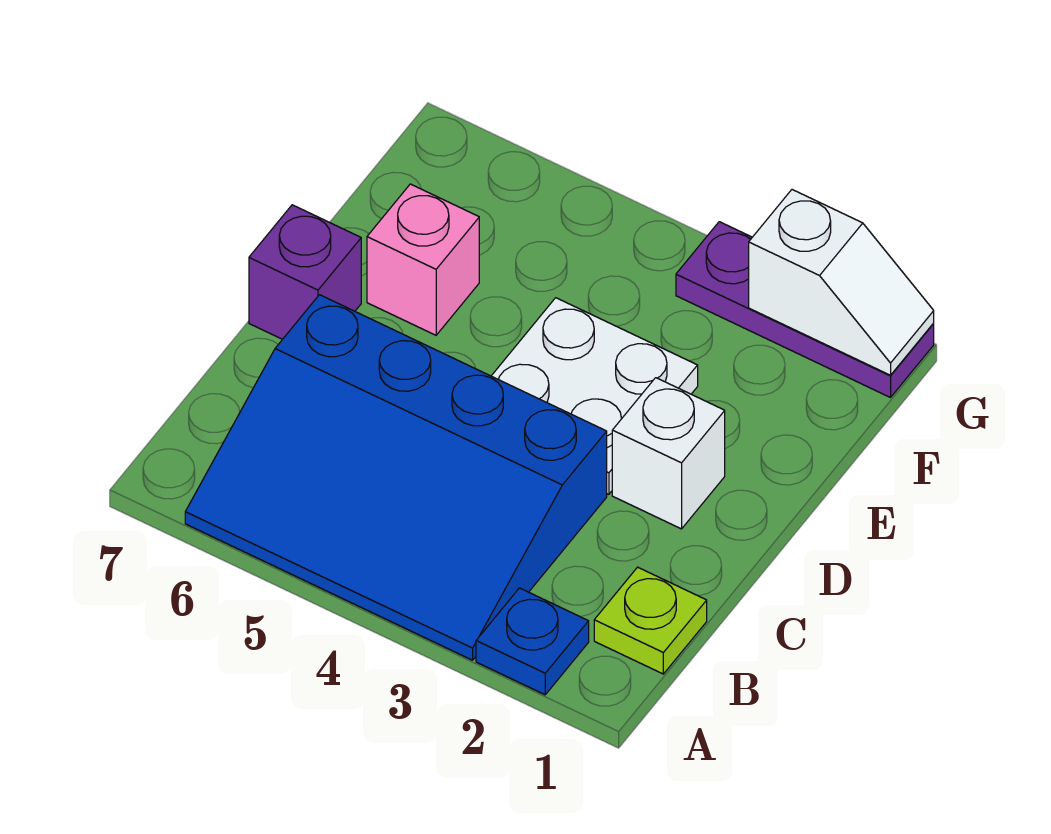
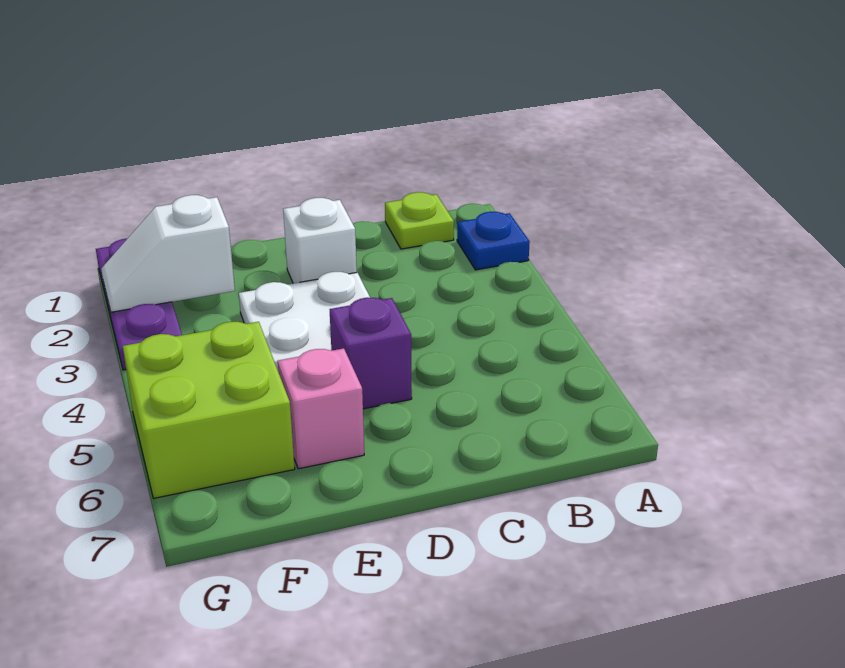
blue 3x4 slope [185,295,607,660] -> none
purple 1x1 brick [249,205,361,339] -> purple 1x1 brick moved to [330,297,412,409]
none -> lime 2x2 brick [123,322,295,498]
white 1x2 slope [749,190,934,375] -> white 1x2 slope turned to [101,195,235,312]

